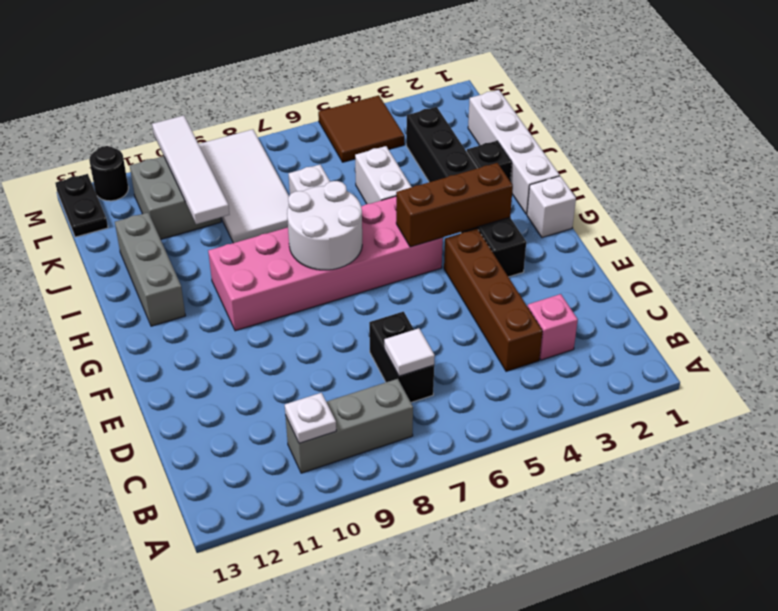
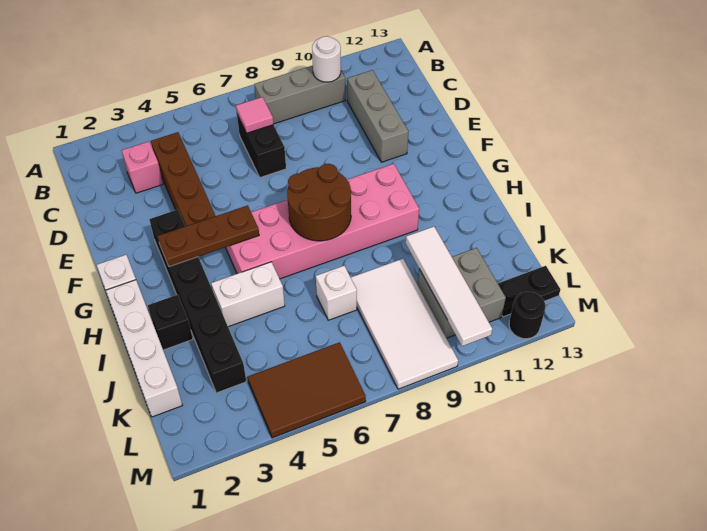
white 1x1 plate [285,393,336,443] -> white 1x1 round brick [312,36,341,82]
white 1x1 tile [384,328,435,376] -> pink 1x1 tile [236,97,274,133]
brown 1x3 brick [396,163,513,247] -> brown 1x3 plate [157,205,259,267]
white 2x2 round brick [287,181,362,270] -> brown 2x2 round brick [287,164,351,241]
grey 1x3 brick [115,213,185,326] -> grey 1x3 brick moved to [347,70,408,162]
white 1x2 brick [355,146,411,204] -> white 1x2 brick turned to [211,262,285,327]
brown 2x2 tile [318,95,404,162] -> brown 2x3 tile [248,342,366,438]
black 1x2 plate [55,174,108,237] -> black 1x2 plate turned to [498,266,560,317]

